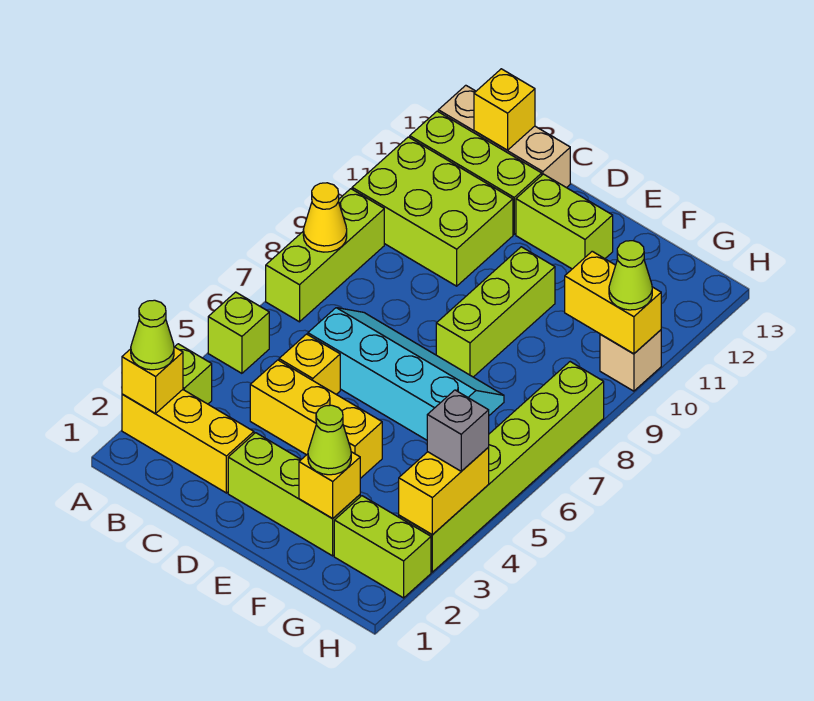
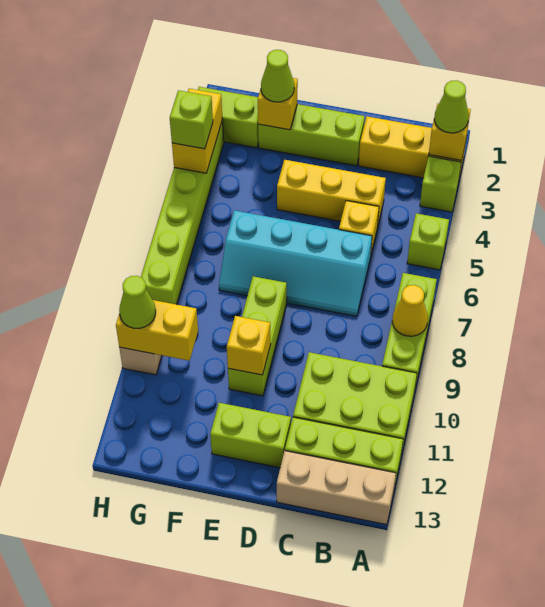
yellow 1x1 brick [474,69,535,150] -> yellow 1x1 brick moved to [227,316,271,375]
grey 1x1 brick [427,390,489,471] -> lime 1x1 brick [170,90,213,149]

